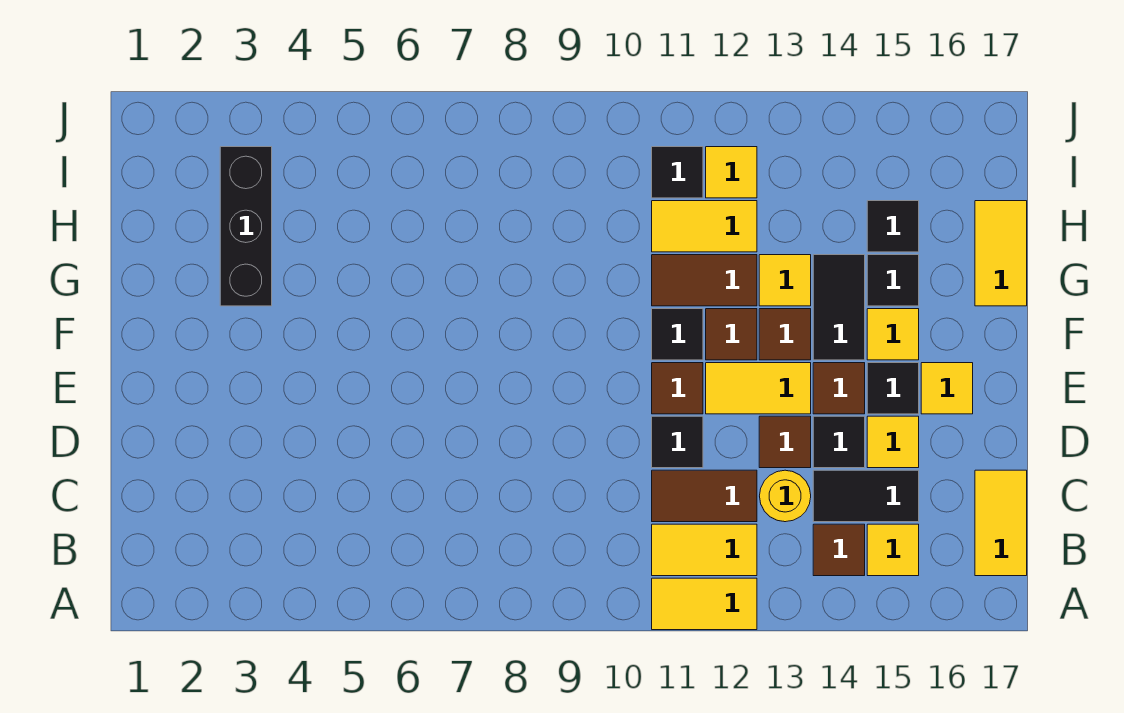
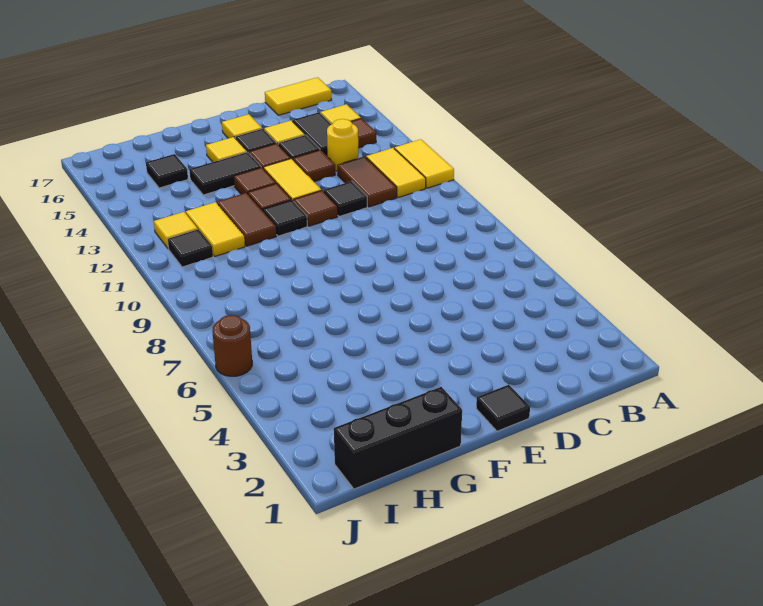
black 1x3 brick [220,147,272,306] -> black 1x3 brick moved to [334,387,462,489]
yellow 1x1 tile [759,255,811,306] -> none
black 1x1 tile [867,255,919,306] -> black 1x1 tile moved to [476,385,530,431]
yellow 1x2 tile [975,201,1027,306] -> none
none -> brown 1x1 round brick [212,315,252,376]

